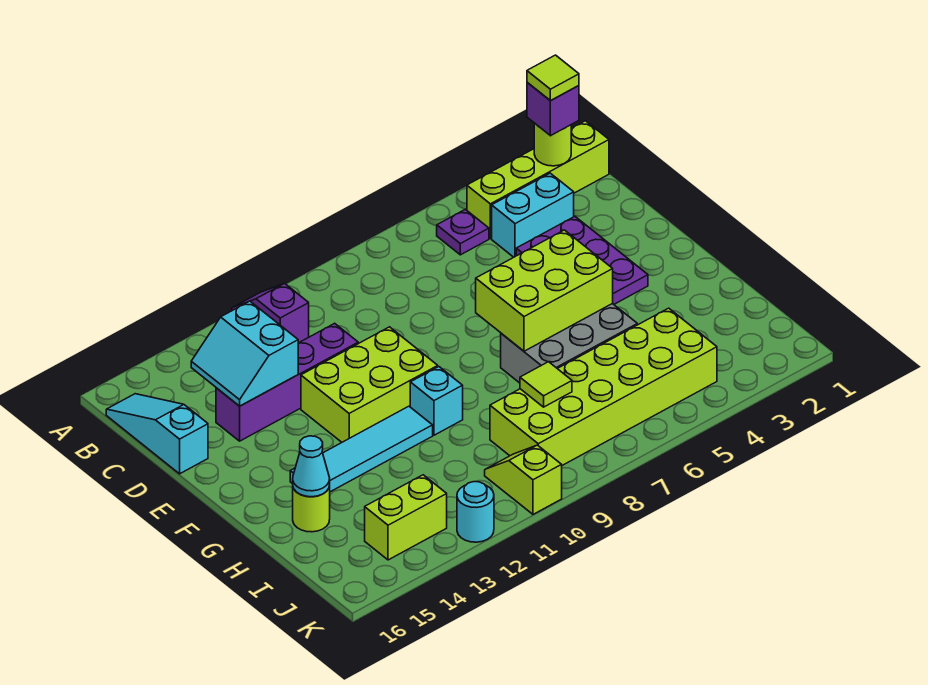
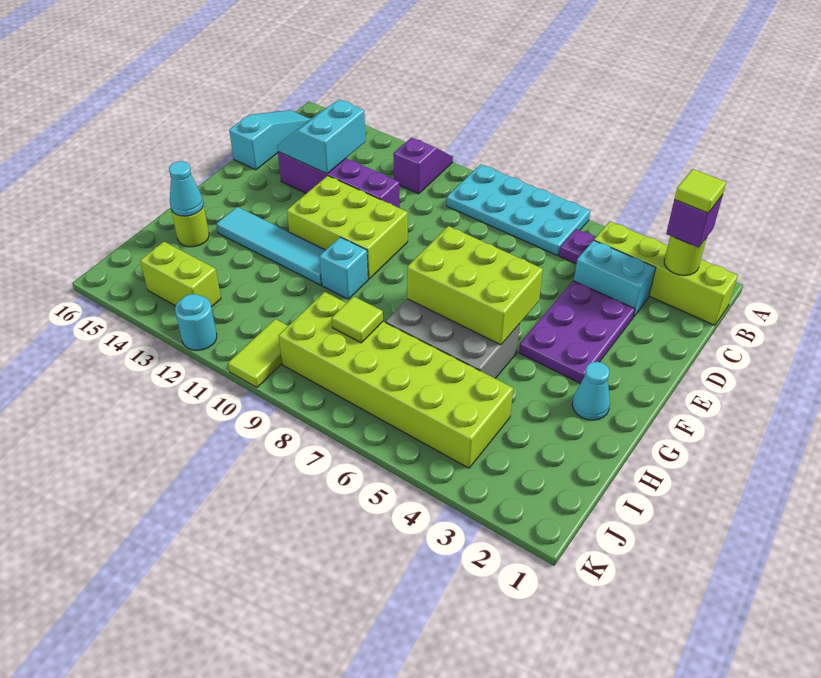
none -> cyan 2x4 plate [447,164,590,255]
none -> cyan 1x1 cone [572,362,610,420]
lime 1x2 slope [485,445,562,514] -> lime 1x2 tile [228,319,288,388]

